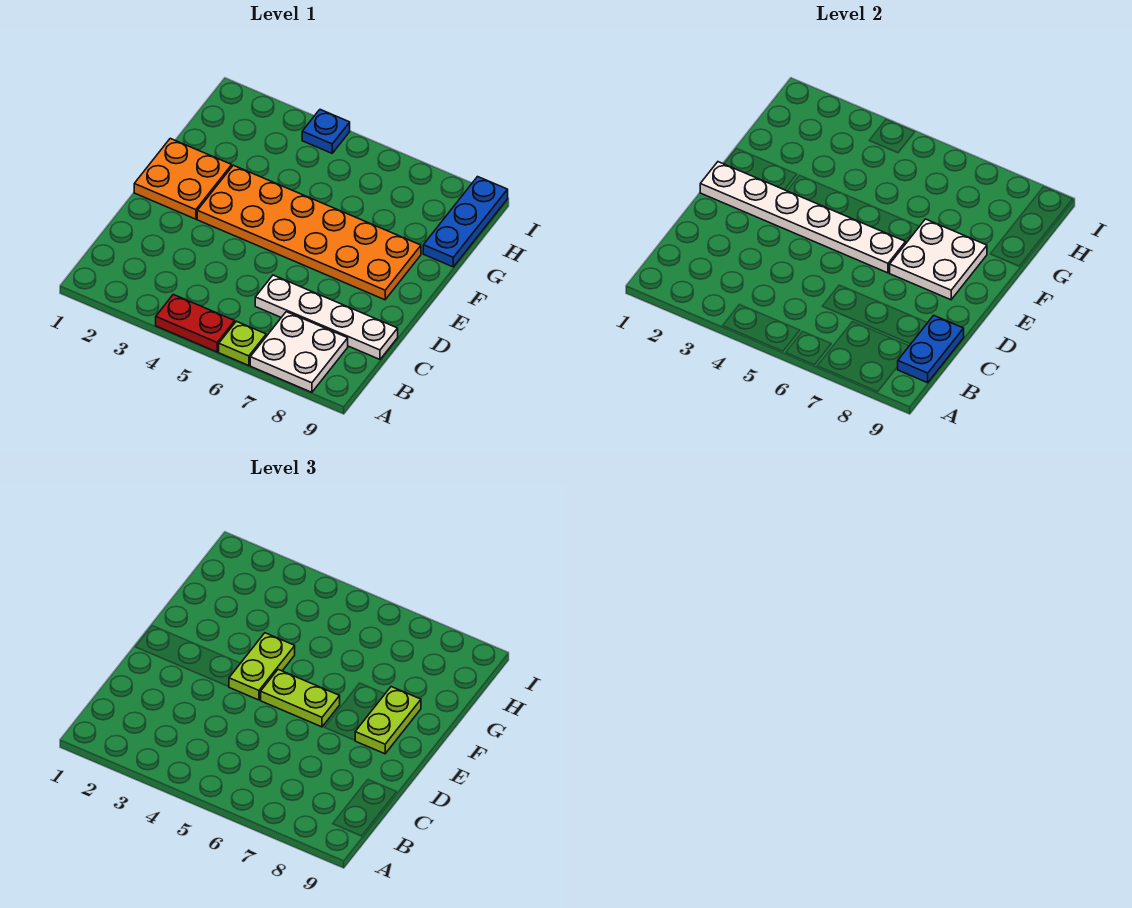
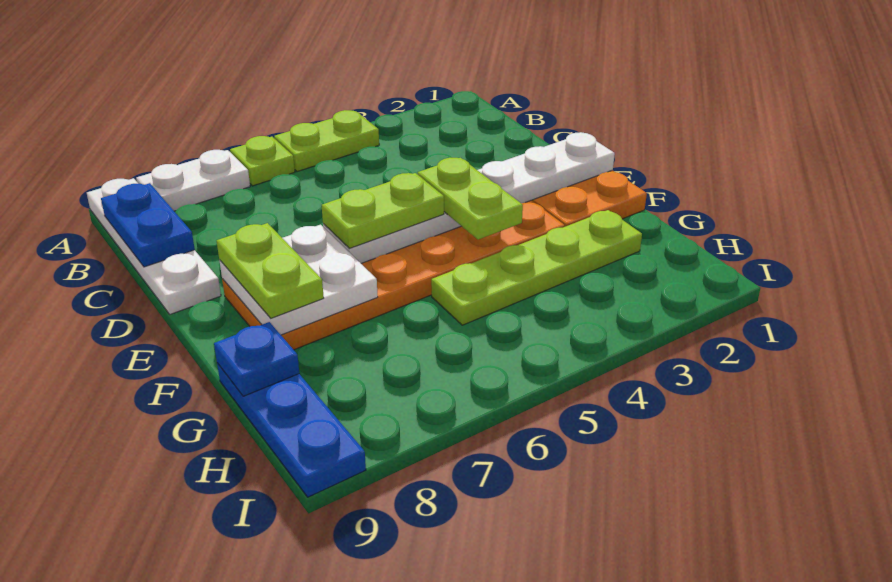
red 1x2 plate [156,295,235,352] -> lime 1x2 plate [274,110,379,172]
white 2x2 plate [250,312,348,392] -> white 1x2 plate [136,150,250,211]
white 1x4 plate [255,275,398,359] -> white 1x4 plate turned to [87,178,221,314]
none -> lime 1x4 plate [431,210,642,325]
blue 1x1 plate [302,110,350,153] -> blue 1x1 plate moved to [214,322,299,396]

